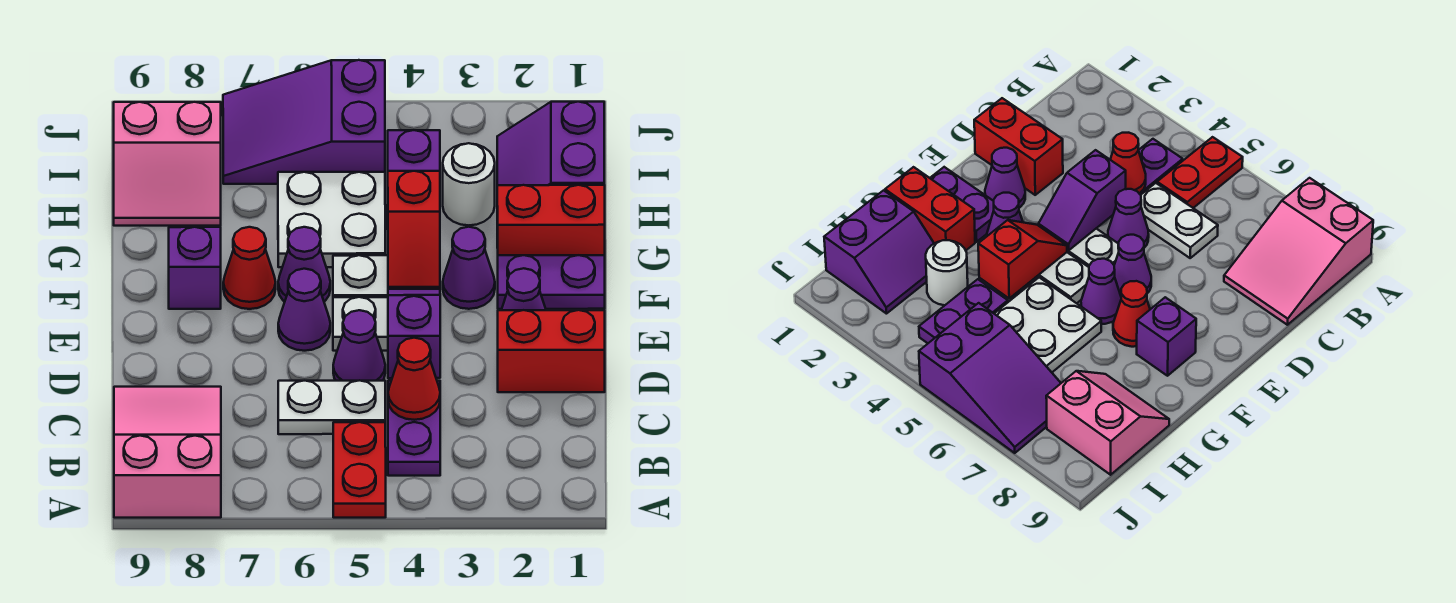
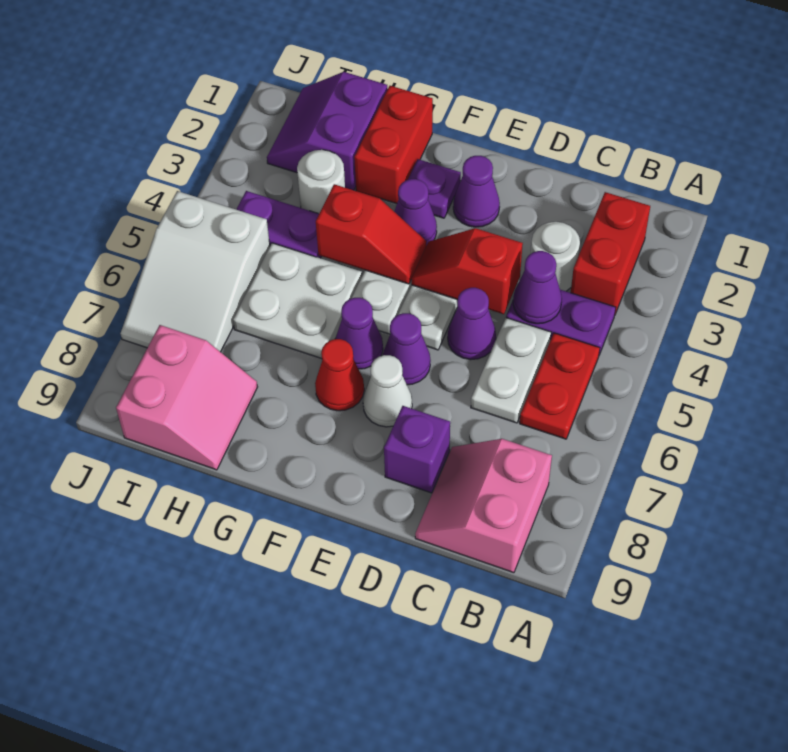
red 1x2 plate [333,422,386,518] -> red 1x2 plate turned to [520,333,600,439]
pink 2x3 slope [114,387,221,518] -> pink 2x2 slope [415,439,552,573]
none -> white 1x1 round brick [531,222,580,291]
red 1x1 cone [388,338,440,420] -> purple 1x1 cone [513,251,562,324]
red 1x2 brick [498,310,605,392] -> red 1x2 brick moved to [571,192,650,314]
purple 1x2 slope [388,289,440,378] -> red 1x2 slope [411,228,523,314]
none -> white 1x1 cone [363,355,412,427]
purple 1x2 plate [498,255,605,309] -> purple 1x1 plate [408,159,461,218]
purple 1x1 brick [169,227,221,309] -> purple 1x1 brick moved to [384,406,450,493]
purple 2x2 slope [497,102,604,185] -> purple 2x2 slope turned to [267,72,388,190]
purple 2x3 slope [223,60,385,184] -> white 2x3 slope [121,191,270,352]

